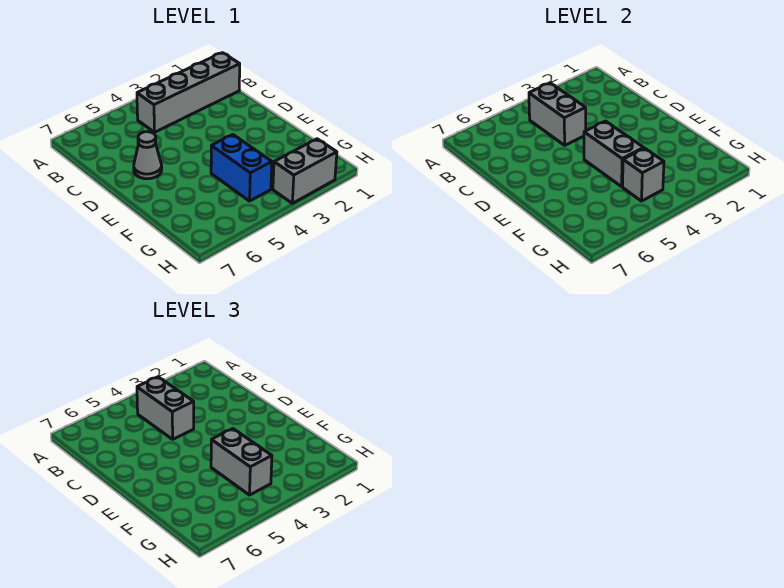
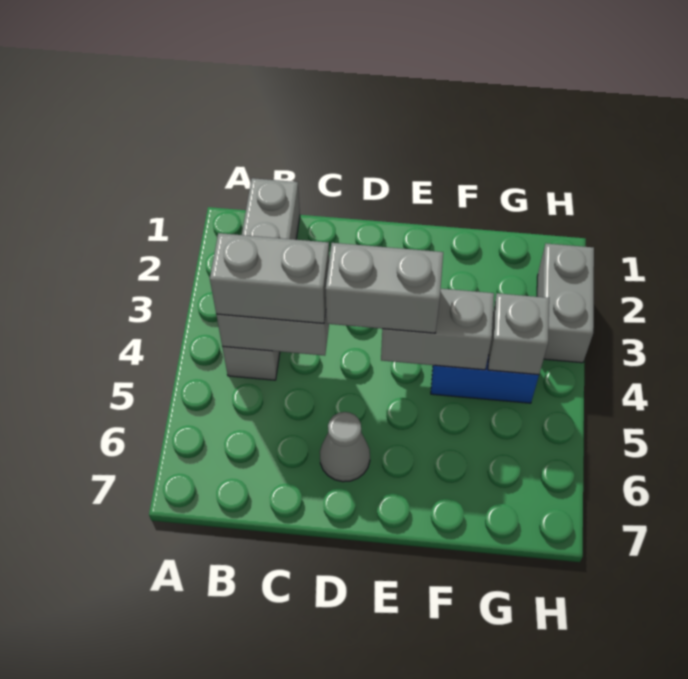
grey 1x2 brick [211,429,272,495] -> grey 1x2 brick moved to [326,243,443,333]

